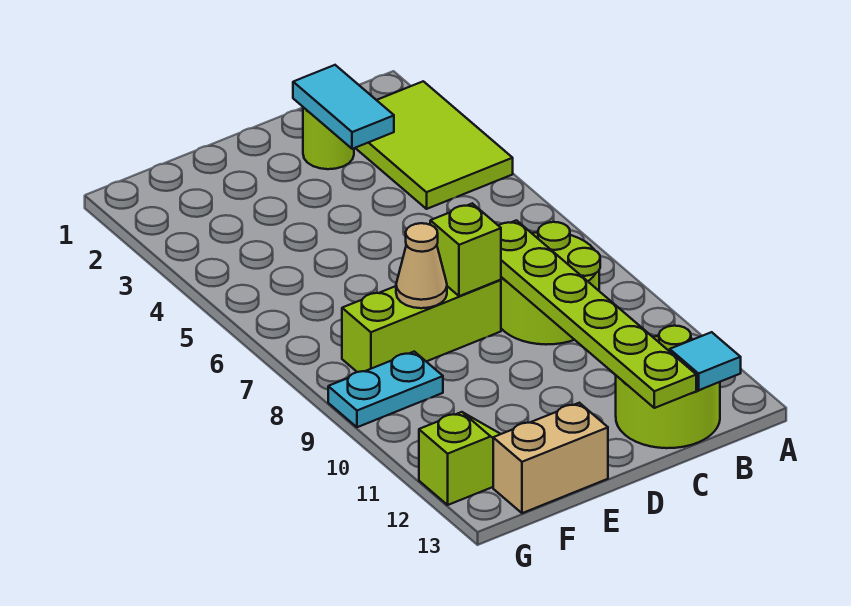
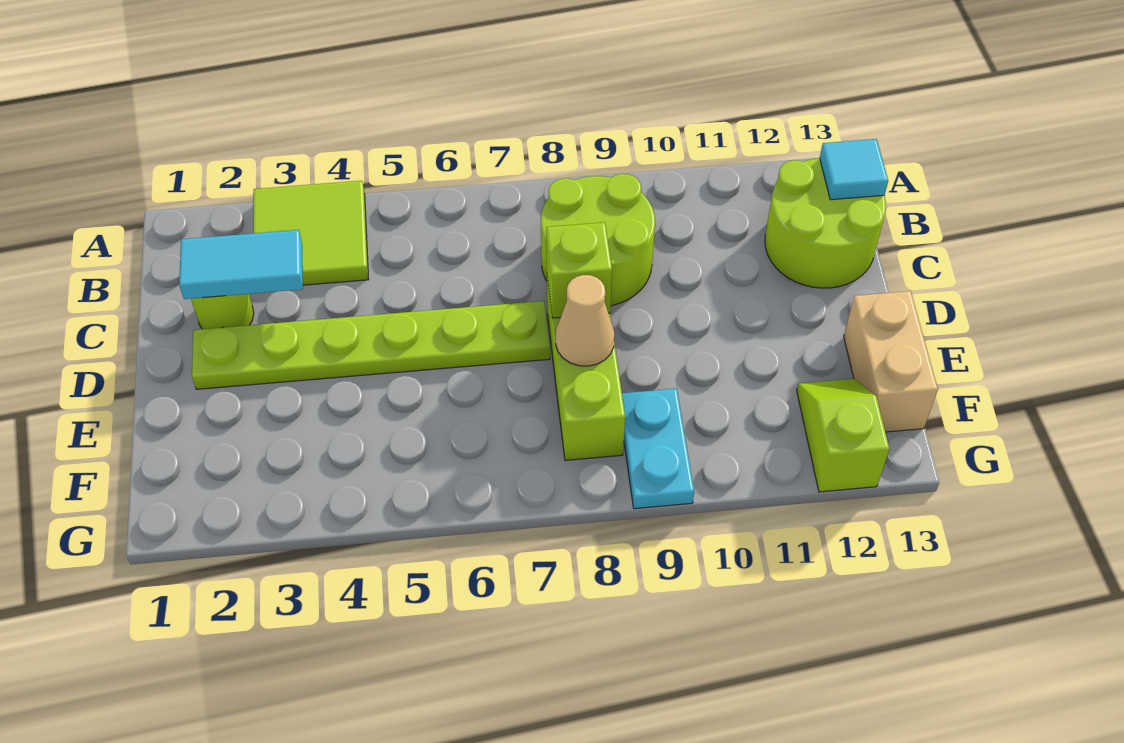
lime 2x3 tile [356,81,513,209] -> lime 2x2 tile [253,181,369,285]
lime 1x6 plate [498,220,696,408] -> lime 1x6 plate moved to [192,301,550,389]

